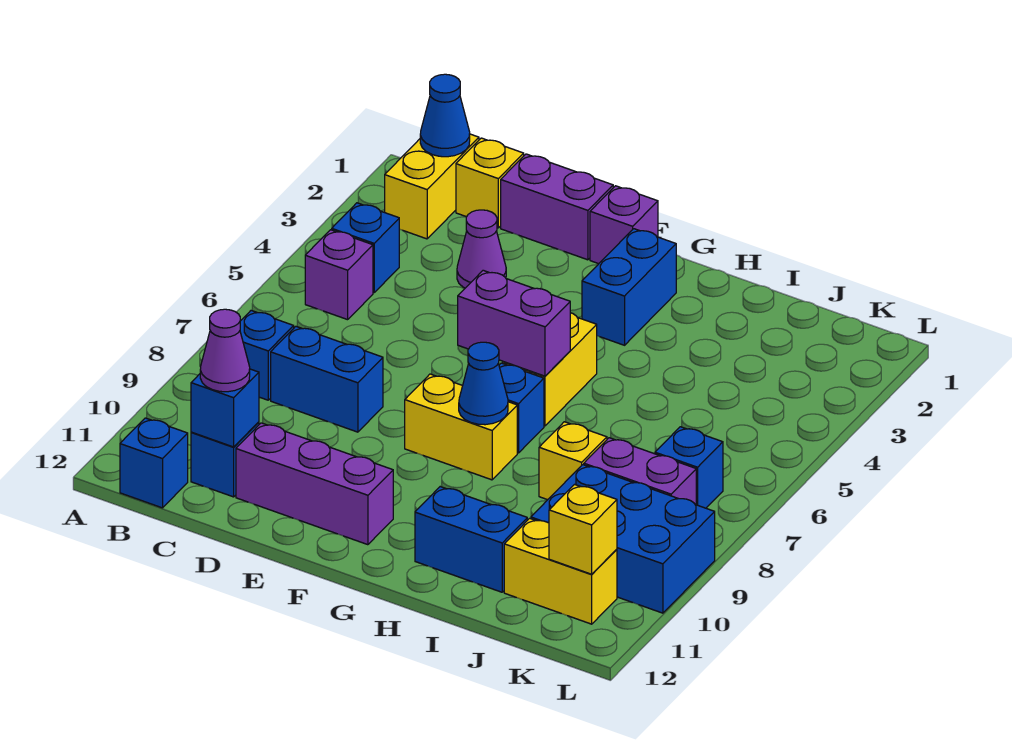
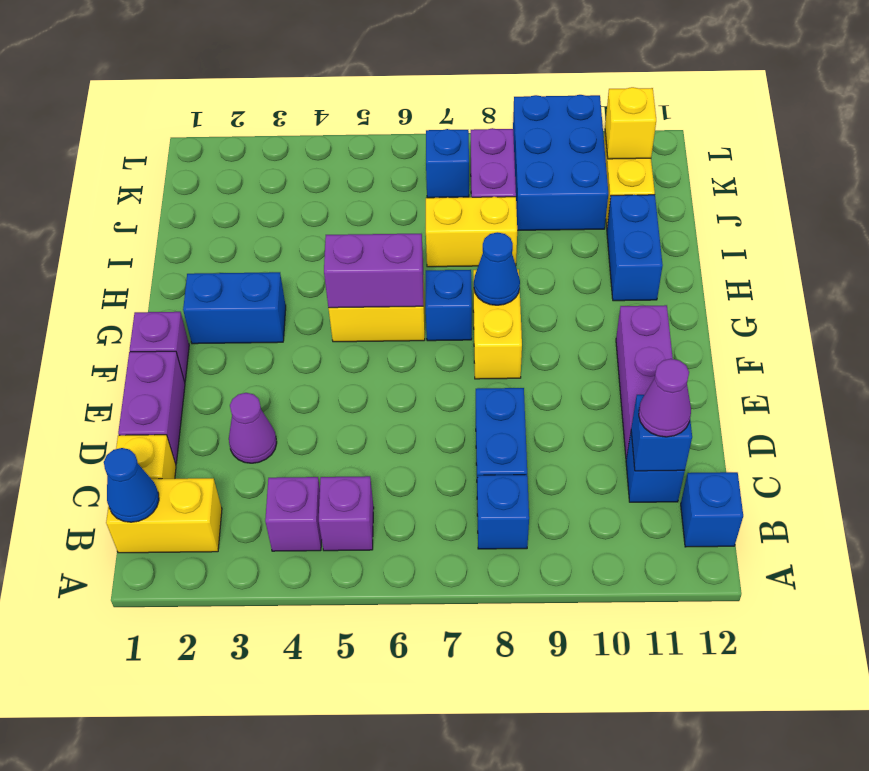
blue 1x1 brick [332,203,399,293] -> purple 1x1 brick [265,477,322,551]
purple 1x2 brick [458,270,570,376] -> purple 1x2 brick turned to [324,234,423,308]
yellow 1x1 brick [539,422,607,500] -> yellow 1x2 brick [426,197,517,267]

